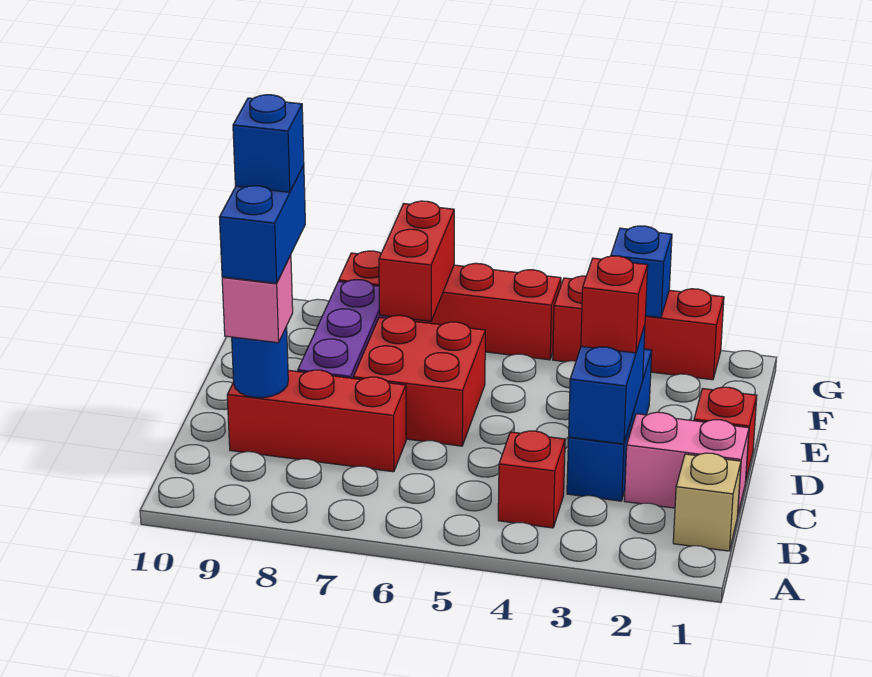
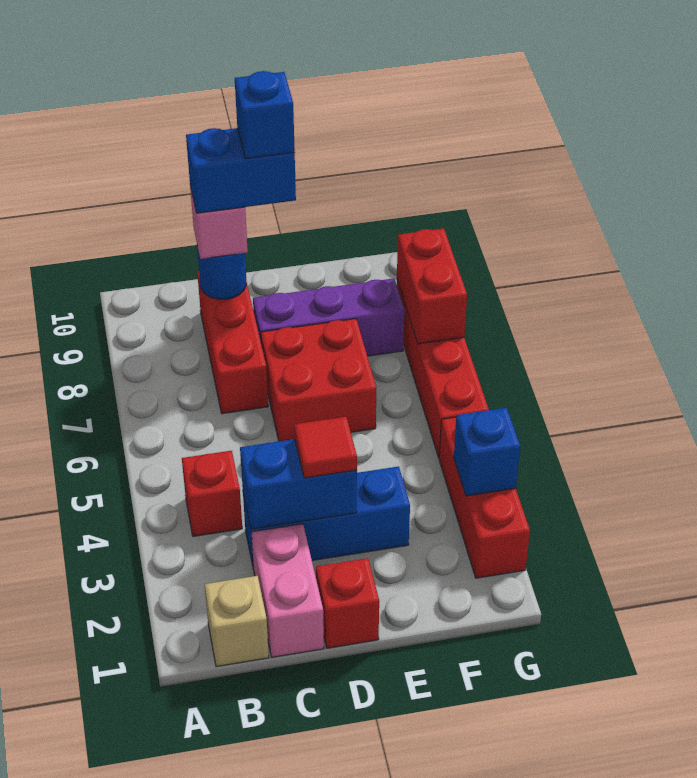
red 1x1 brick [581,256,648,353] -> red 1x1 tile [294,417,357,478]
red 1x2 brick [379,201,454,321] -> red 1x2 brick turned to [397,228,467,344]

